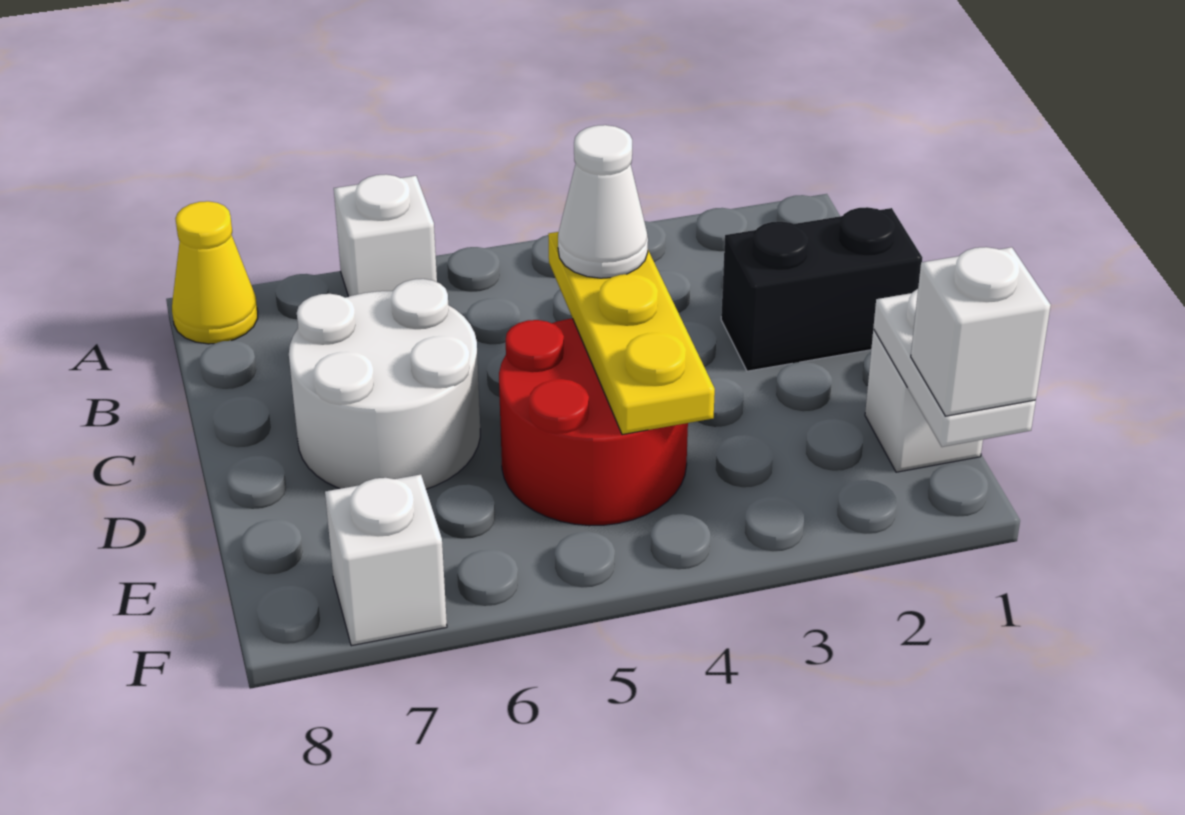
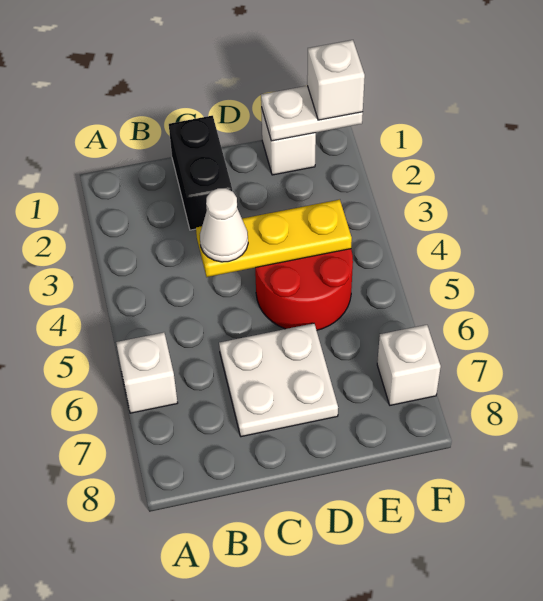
yellow 1x1 cone [172,201,258,344] -> none
white 2x2 round brick [289,279,480,489] -> white 2x2 plate [219,323,338,437]

